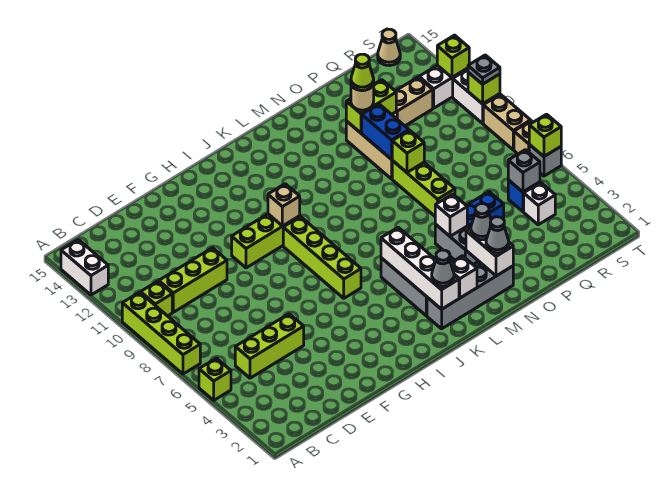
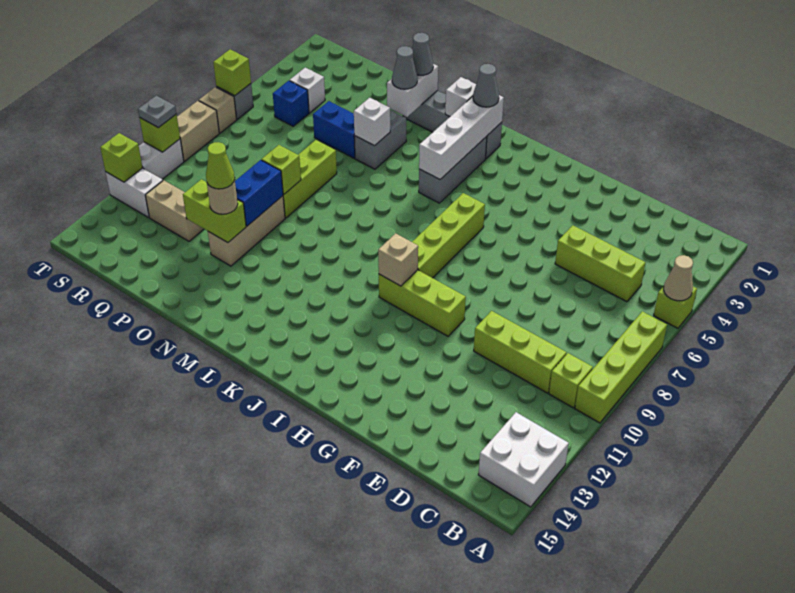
white 1x2 brick [61,240,108,295] -> white 2x2 brick [478,412,569,507]
grey 1x1 brick [508,150,540,192] -> none
tan 1x1 cone [378,29,400,66] -> tan 1x1 cone moved to [664,255,693,301]

